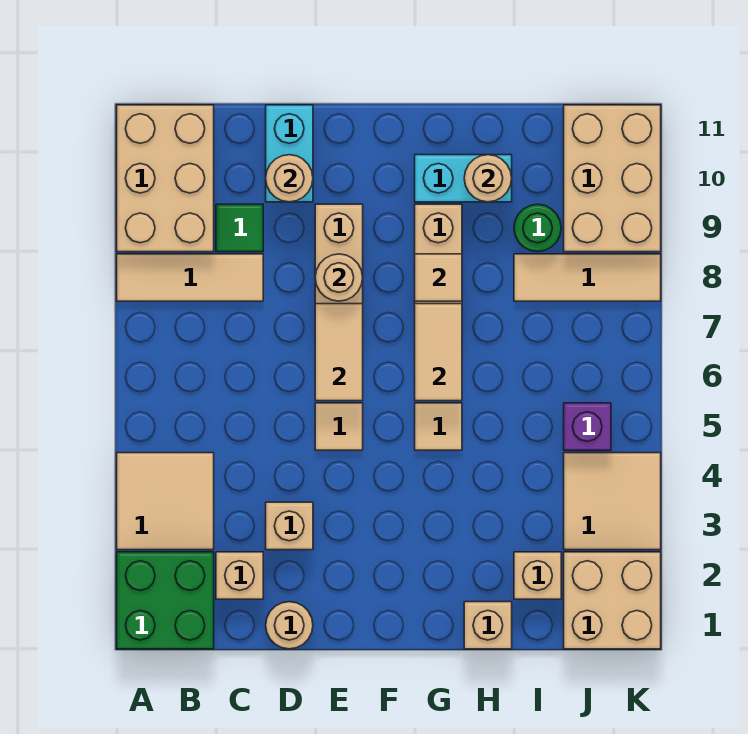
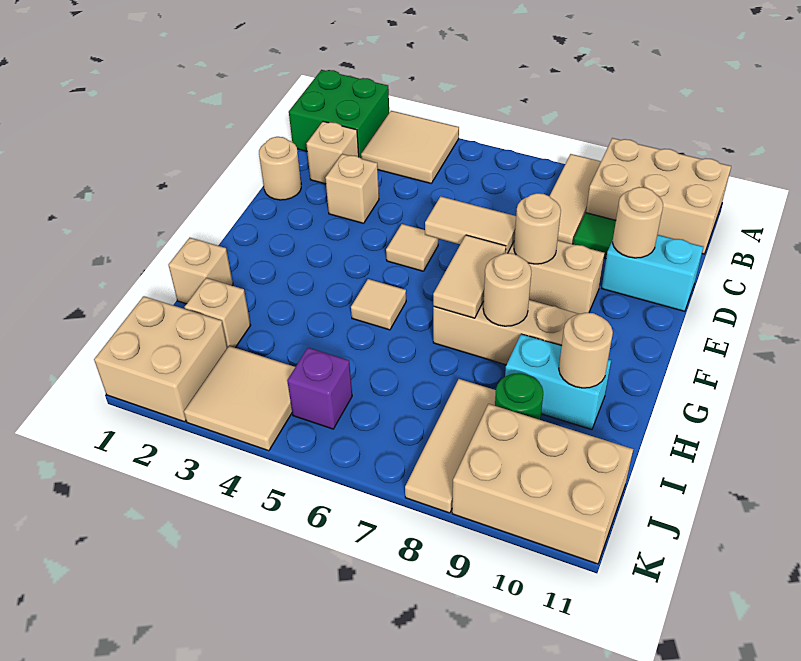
tan 1x2 tile [415,304,462,401] -> tan 1x2 tile turned to [433,235,506,318]
tan 1x1 tile [415,254,462,301] -> tan 1x1 round brick [483,253,531,326]
cyan 1x2 brick [415,155,512,202] -> cyan 1x2 brick turned to [505,334,611,430]

